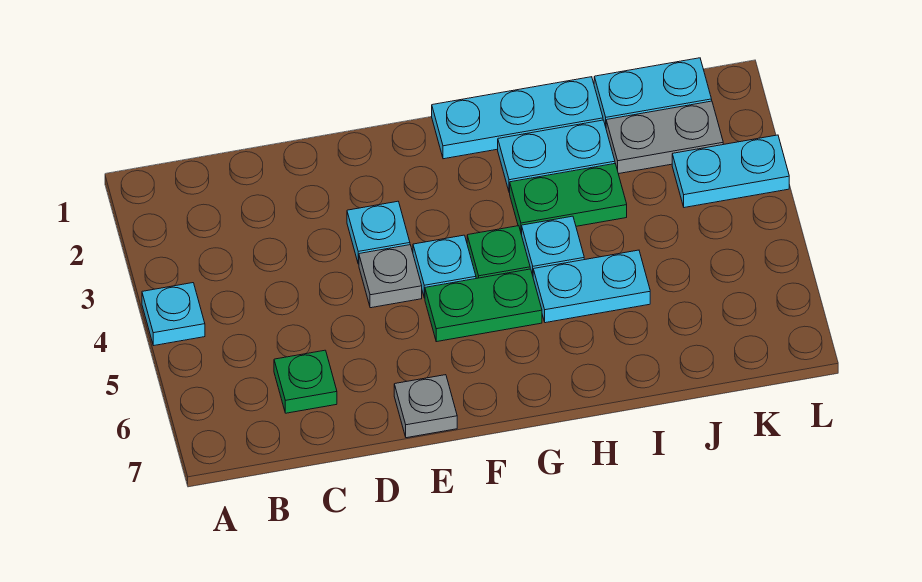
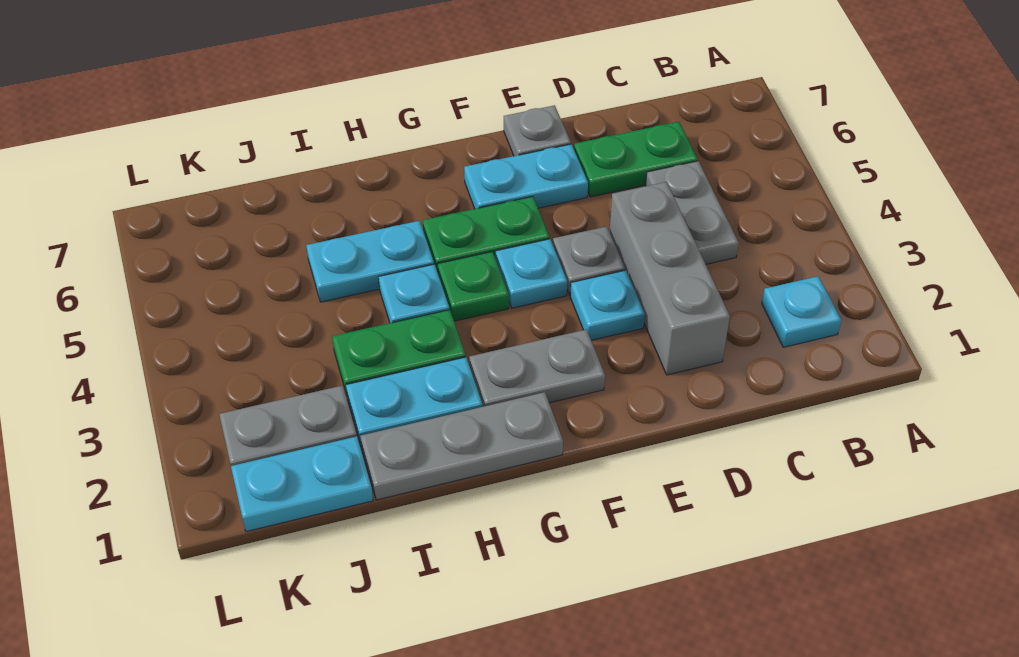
cyan 1x1 plate [142,283,205,346] -> cyan 1x1 plate moved to [762,276,841,347]
none -> grey 1x2 plate [646,161,739,264]
green 1x1 plate [274,350,337,413] -> green 1x2 plate [574,122,698,197]
none -> grey 1x3 brick [609,182,730,375]
none -> grey 1x2 plate [469,330,605,407]
cyan 1x3 plate [432,77,603,159] -> grey 1x3 plate [360,392,563,500]
cyan 1x2 plate [672,135,789,208] -> cyan 1x2 plate moved to [464,144,588,209]

